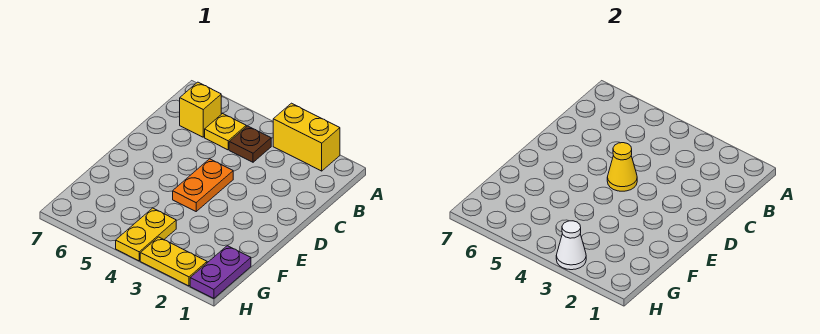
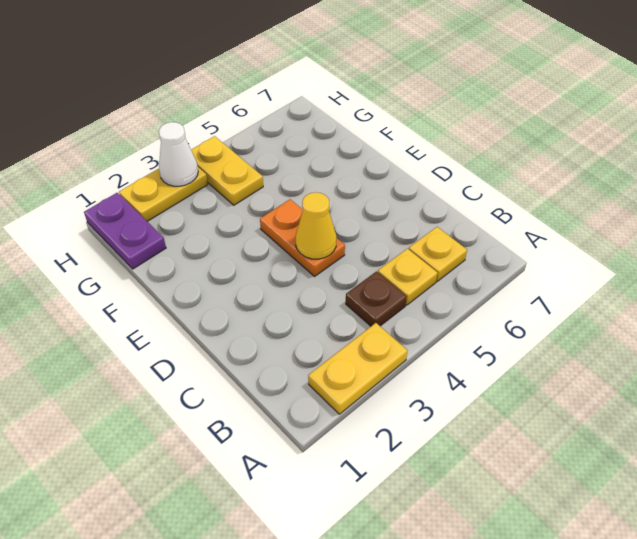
yellow 1x2 brick [273,103,340,171] -> yellow 1x2 plate [308,323,407,414]
yellow 1x1 brick [180,82,221,137] -> yellow 1x1 plate [409,227,467,281]

